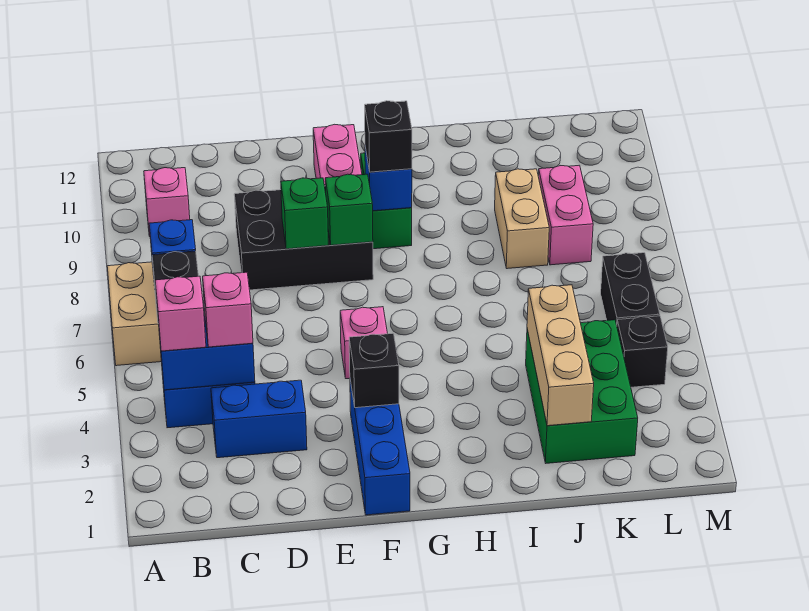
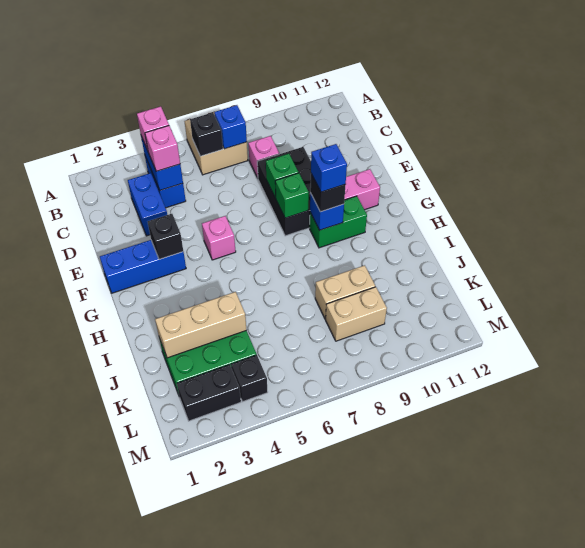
pink 1x1 brick [144,168,190,236] -> pink 1x1 brick moved to [248,136,279,178]
none -> blue 1x1 brick [311,144,347,192]
pink 1x2 brick [538,165,593,265] -> tan 1x2 brick [326,287,387,341]
black 1x2 brick [601,253,660,325] -> black 1x2 brick moved to [177,365,241,421]

